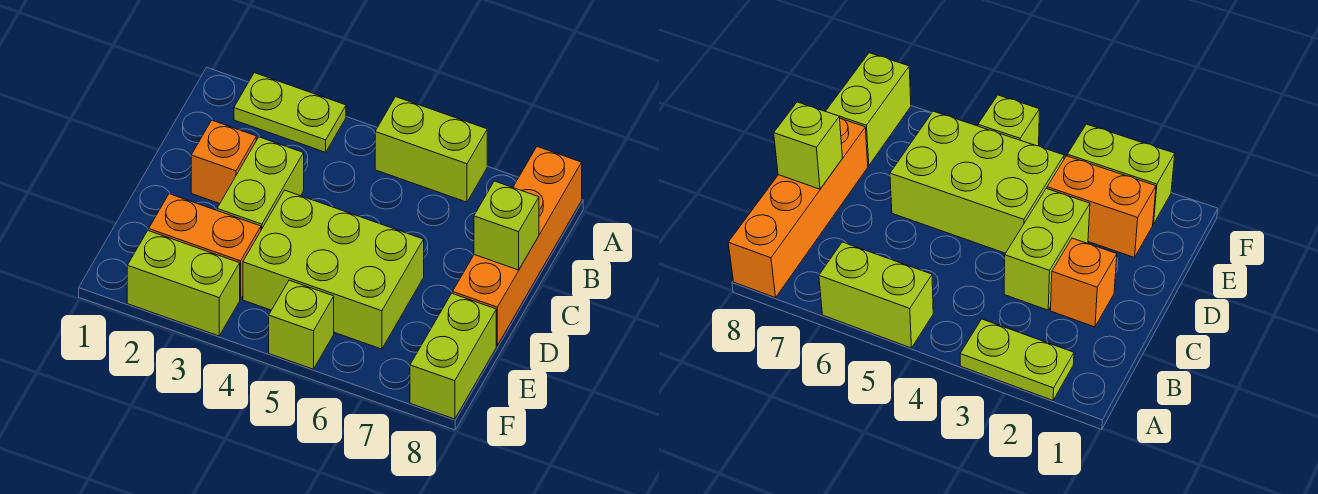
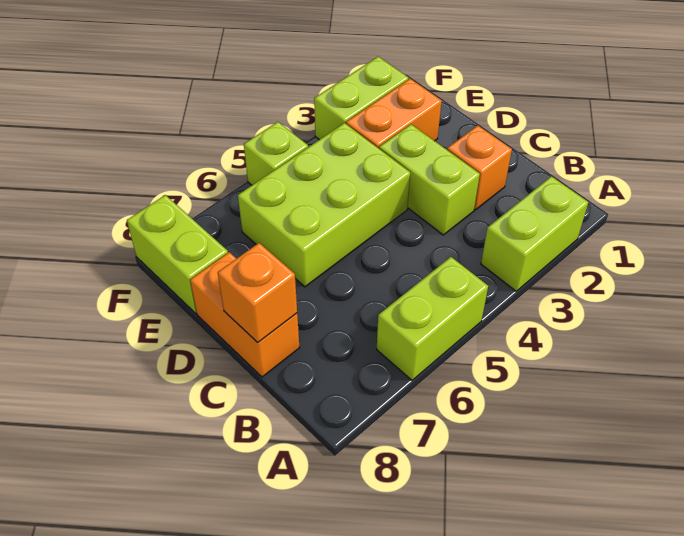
lime 1x2 plate [234,73,346,152] -> lime 1x2 brick [481,176,588,291]
orange 1x4 brick [453,147,582,345] -> orange 1x2 brick [190,252,300,377]
lime 1x1 brick [474,181,539,270] -> orange 1x1 brick [218,243,297,342]

